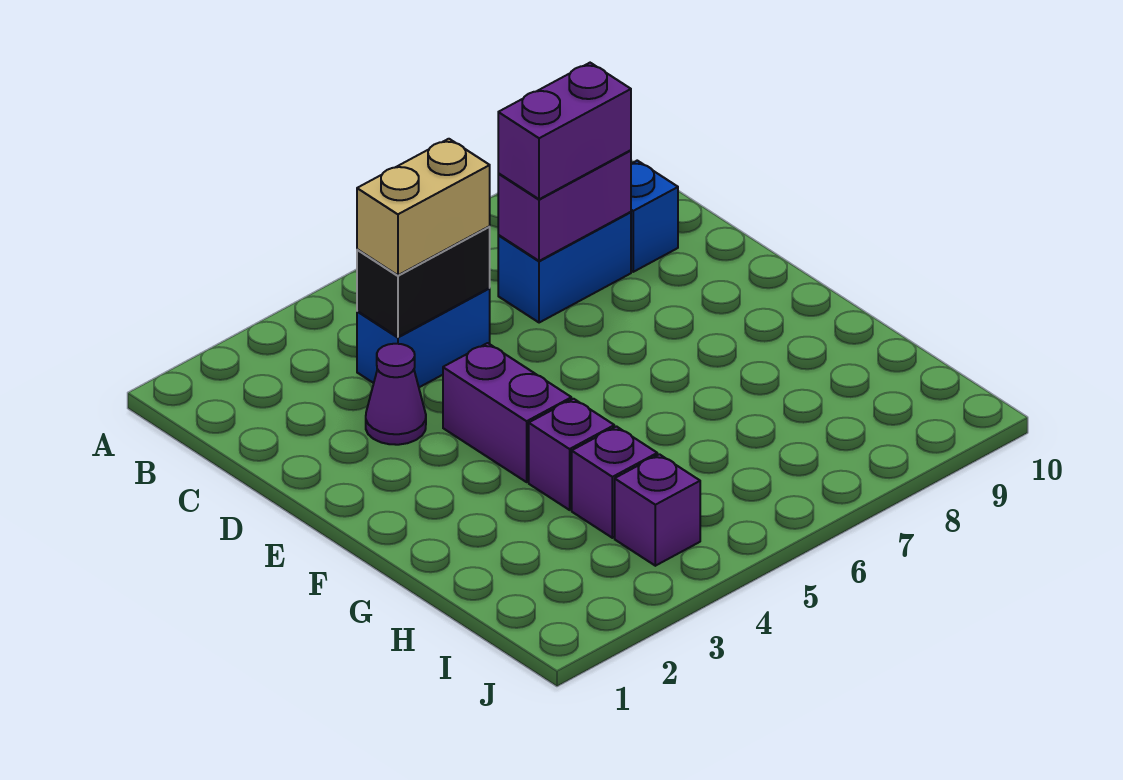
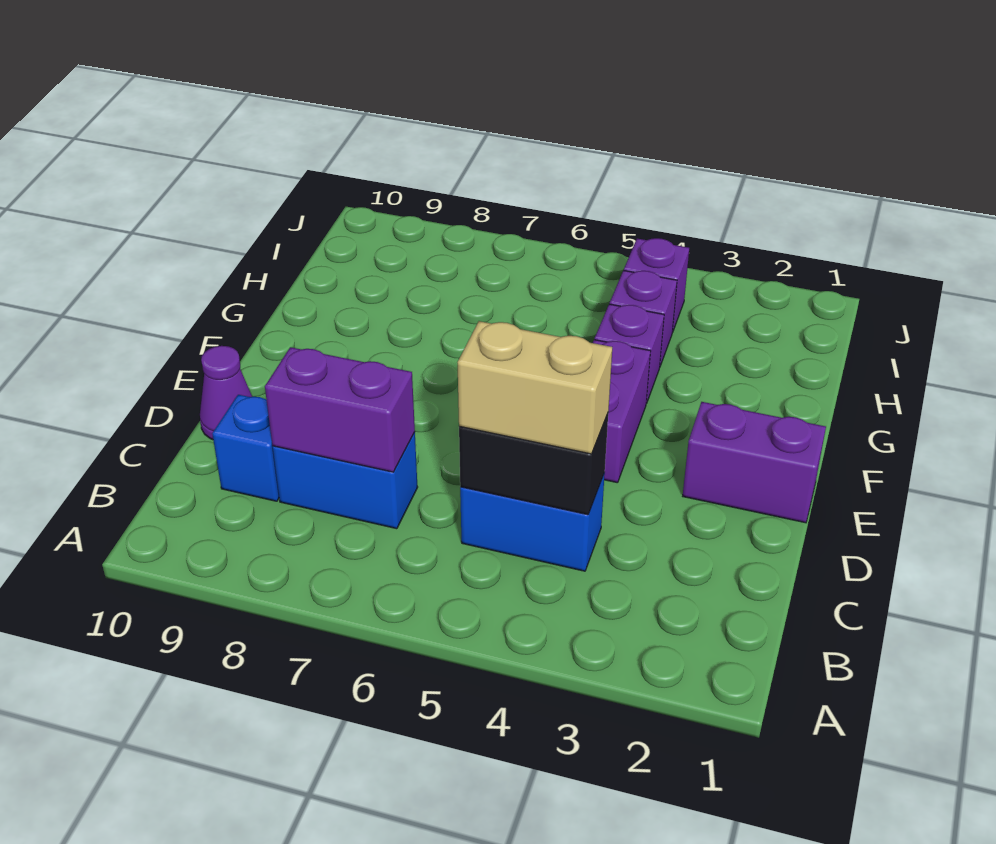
purple 1x2 brick [498,63,631,199] -> purple 1x2 brick moved to [683,402,826,523]
purple 1x1 cone [366,344,426,445] -> purple 1x1 cone moved to [200,346,252,440]

